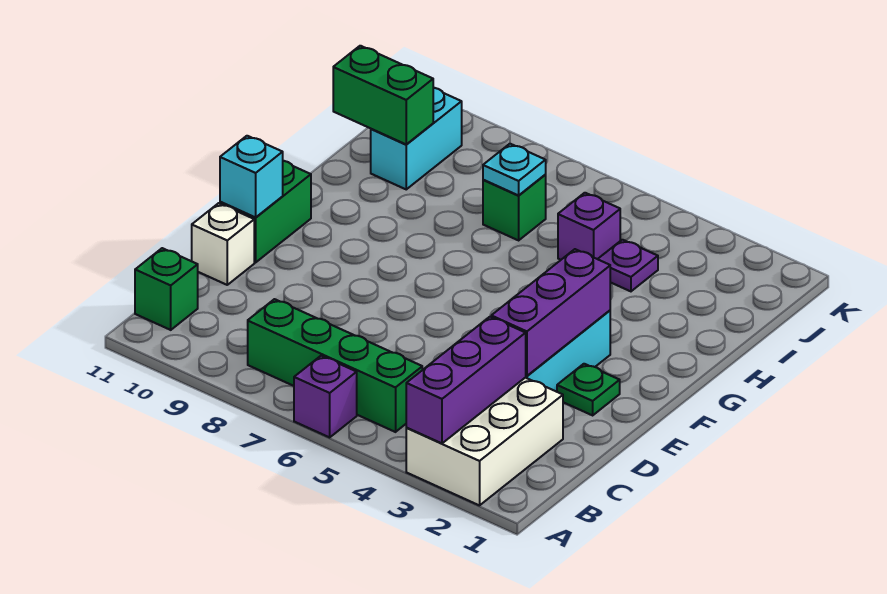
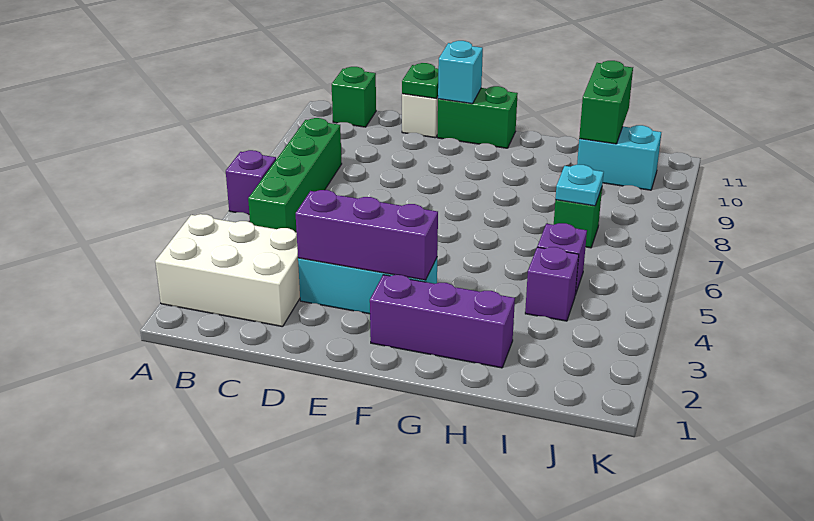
purple 1x3 brick [406,317,526,444] -> purple 1x3 brick moved to [370,275,515,368]
green 1x1 plate [557,364,620,415] -> green 1x1 plate moved to [402,63,438,98]
purple 1x1 plate [598,240,658,291] -> purple 1x1 brick [525,247,579,321]

